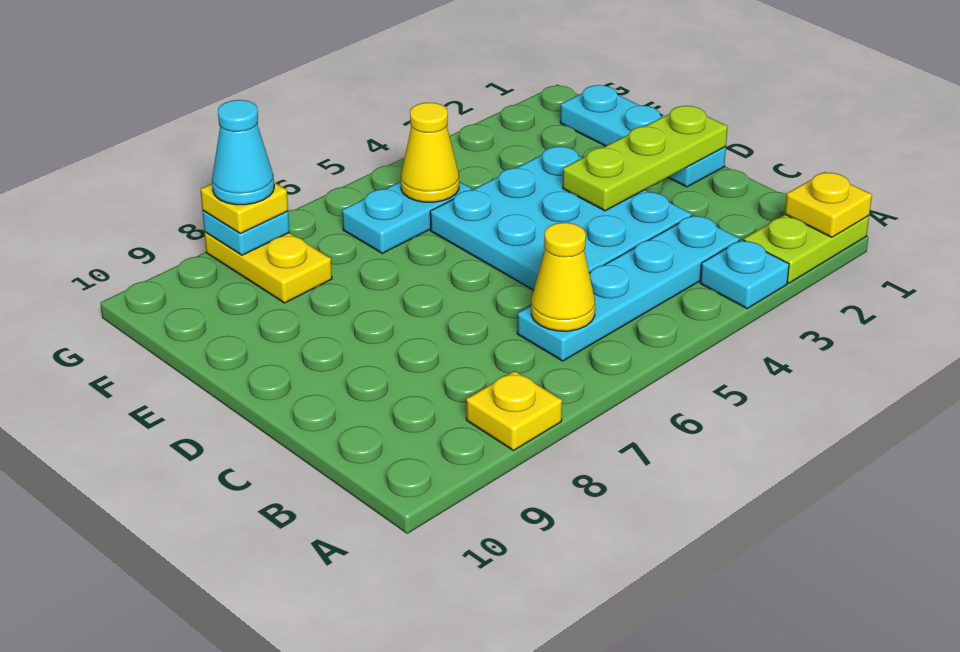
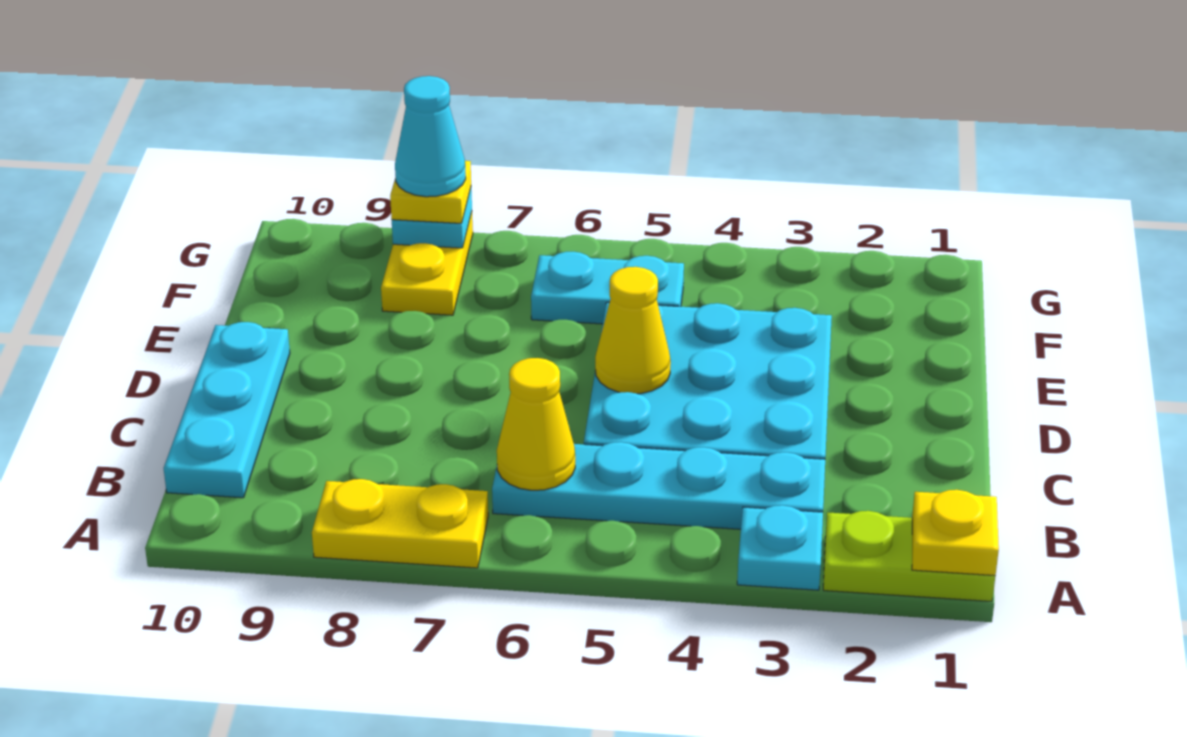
yellow 1x1 plate [466,371,562,451] -> yellow 1x2 plate [312,479,488,568]
cyan 1x3 plate [560,85,726,187] -> cyan 1x3 plate moved to [164,322,290,498]
lime 1x3 plate [563,106,728,211] -> none
yellow 1x1 cone [401,103,459,202] -> yellow 1x1 cone moved to [595,267,671,394]

